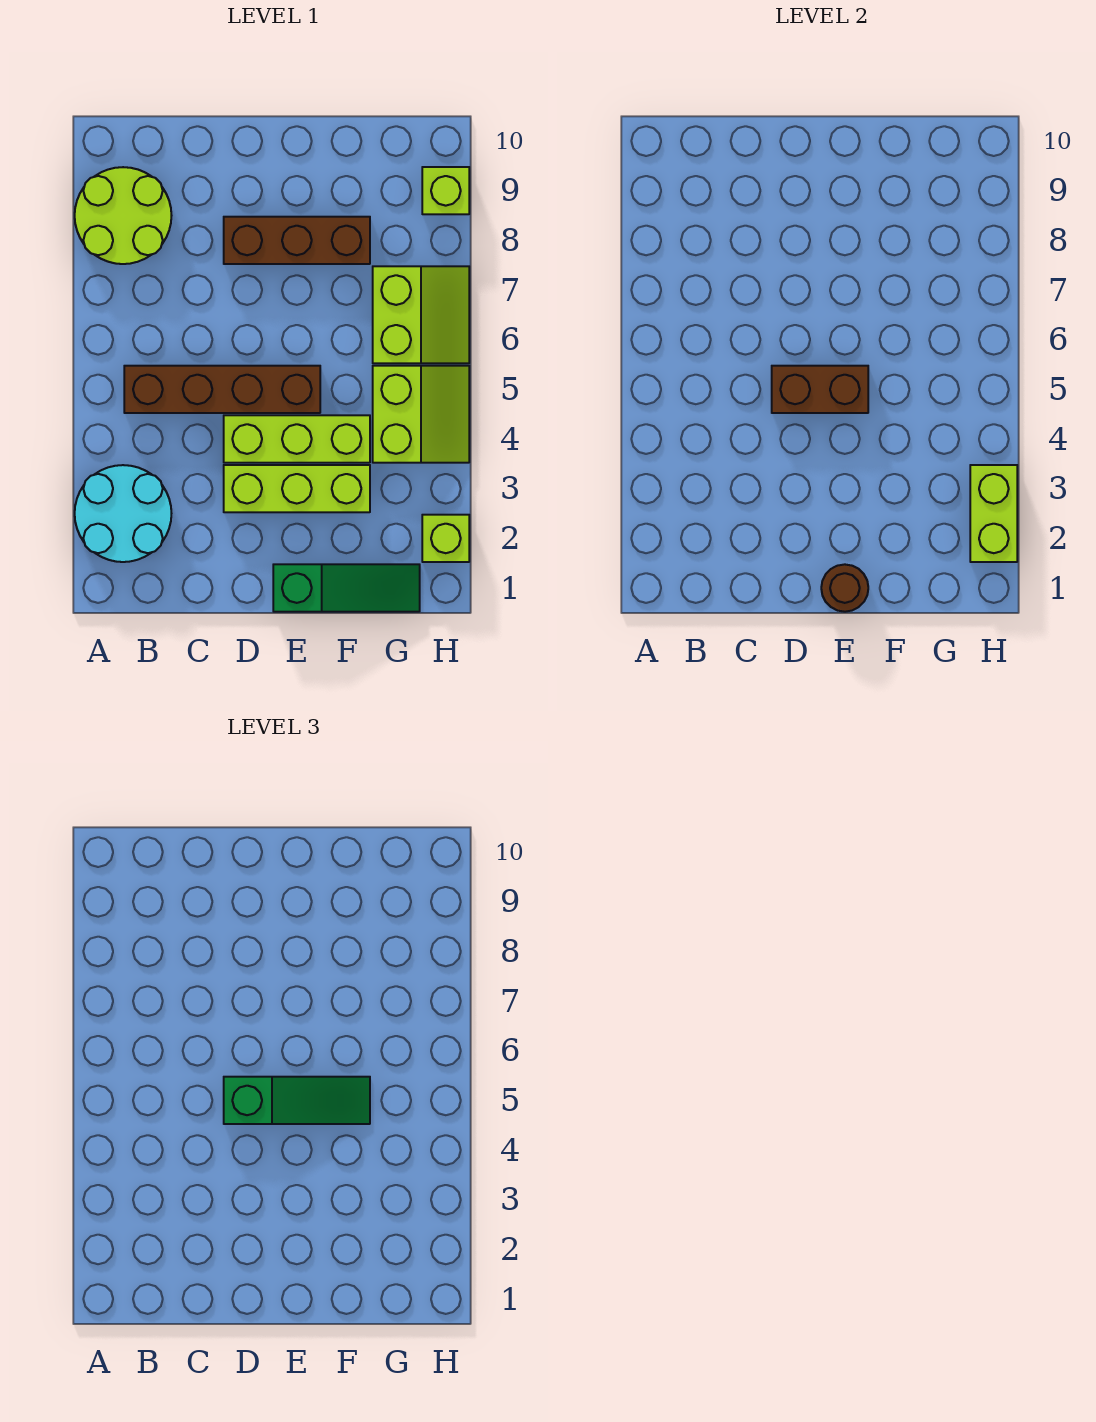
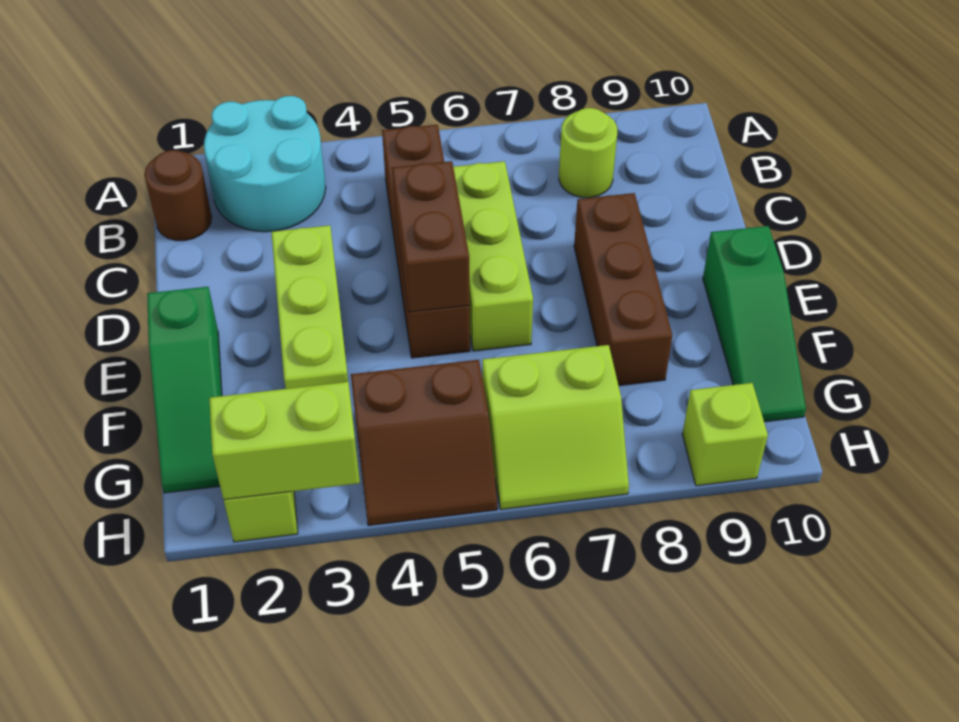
lime 2x2 round brick [75,167,172,264] -> lime 1x1 round brick [559,108,617,198]
lime 1x3 brick [224,415,370,463] -> lime 1x3 brick moved to [453,161,533,351]
green 1x3 slope [224,1077,370,1124] -> green 1x3 slope moved to [703,226,806,422]
brown 1x1 round brick [821,564,868,612] -> brown 1x1 round brick moved to [144,150,212,241]
lime 2x2 slope [373,366,469,463] -> brown 2x2 slope [351,360,497,526]

